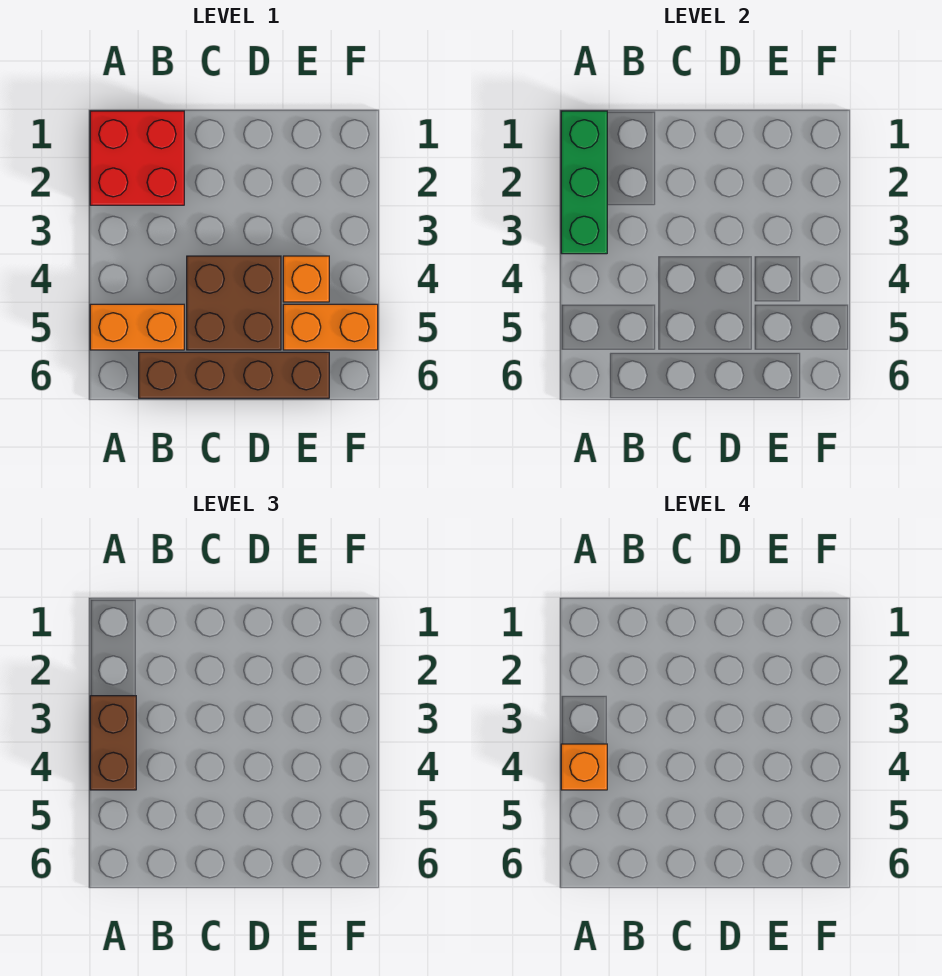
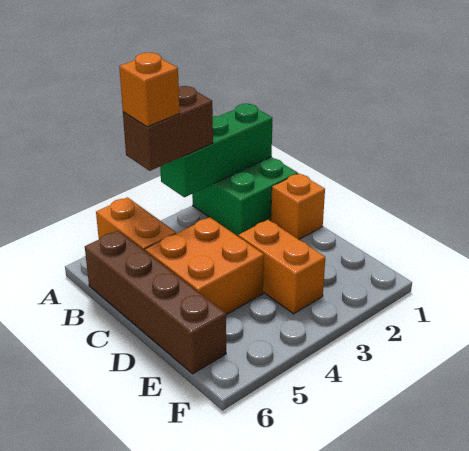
red 2x2 brick [90,111,184,205] -> green 2x2 brick [192,157,298,236]
brown 2x2 brick [187,256,281,350] -> orange 2x2 brick [145,217,264,315]
orange 1x1 brick [283,256,329,302] -> orange 1x1 brick moved to [271,173,325,239]
orange 1x2 brick [283,304,378,350] -> orange 1x2 brick moved to [238,220,325,314]

